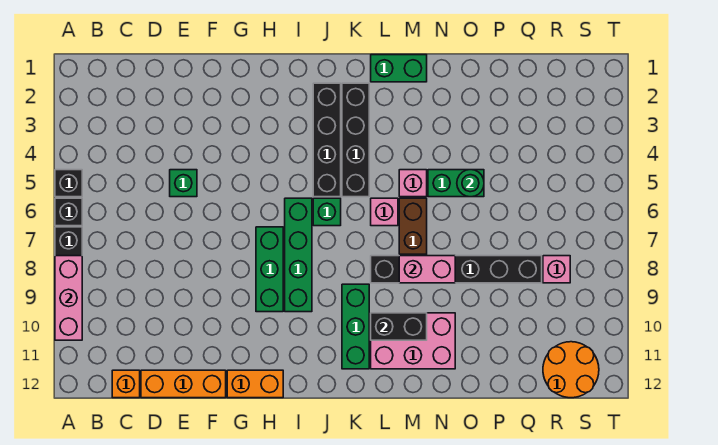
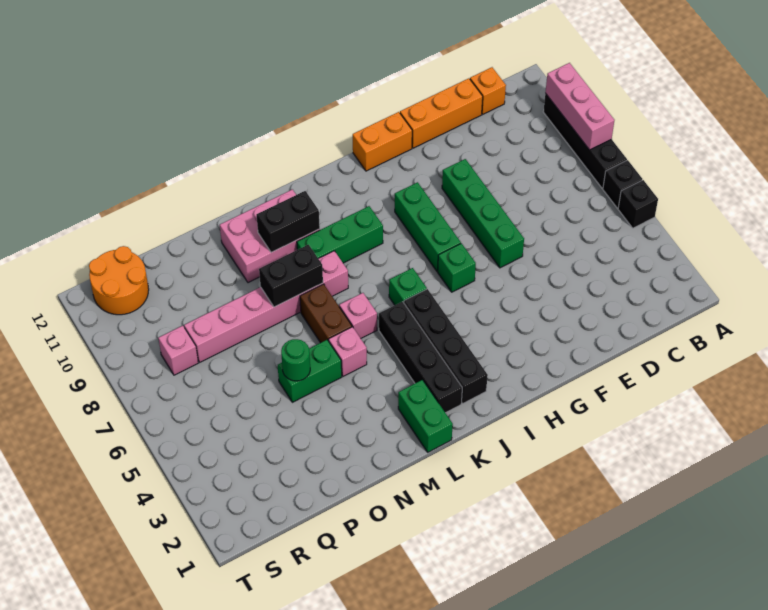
green 1x1 brick [170,170,197,197] -> green 1x1 brick moved to [438,243,476,292]
green 1x4 brick [285,198,312,312] -> green 1x4 brick moved to [442,159,524,268]
green 1x3 brick [342,284,369,369] -> green 1x3 brick turned to [297,206,383,263]
green 1x2 brick [371,55,427,82] -> green 1x2 brick turned to [398,380,453,452]
black 1x6 brick [371,256,542,283] -> pink 1x6 brick [184,251,348,362]
pink 1x2 brick [399,256,455,283] -> black 1x2 brick [259,245,323,307]

